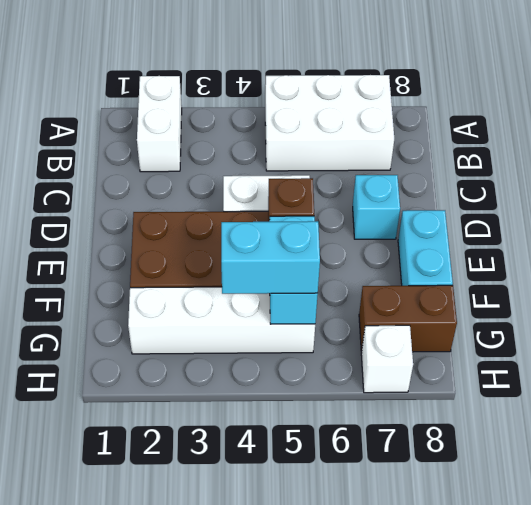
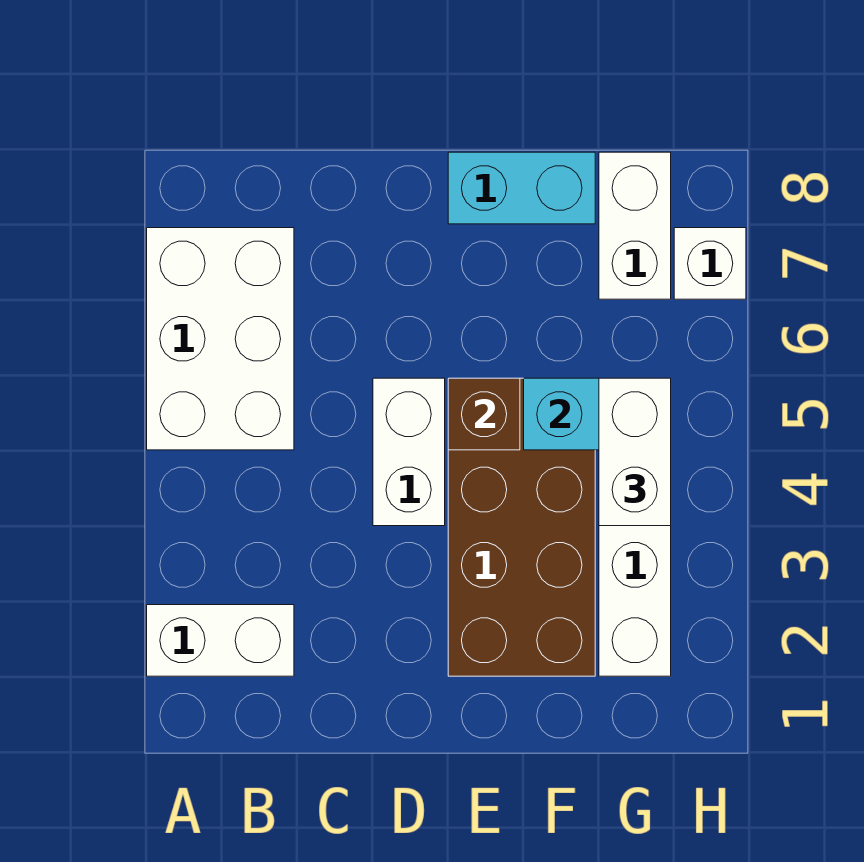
cyan 1x1 brick [353,175,400,239] -> none
cyan 1x2 brick [221,221,320,294] -> white 1x2 brick [599,378,671,526]
brown 1x2 brick [359,285,457,352] -> white 1x2 brick [599,152,671,299]

